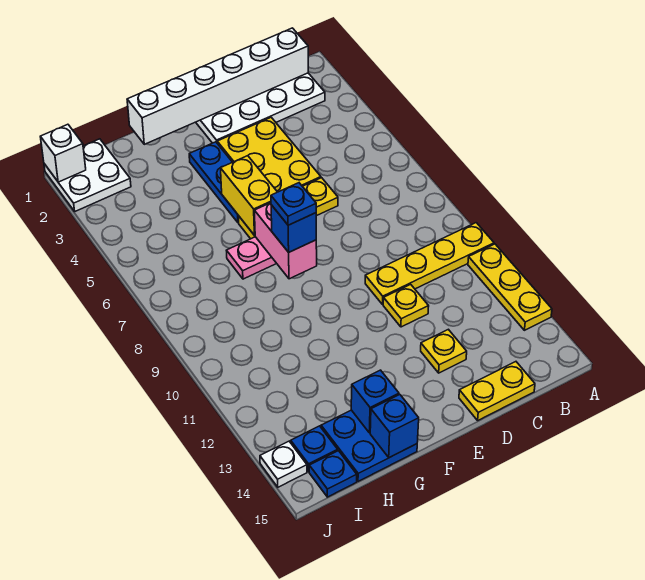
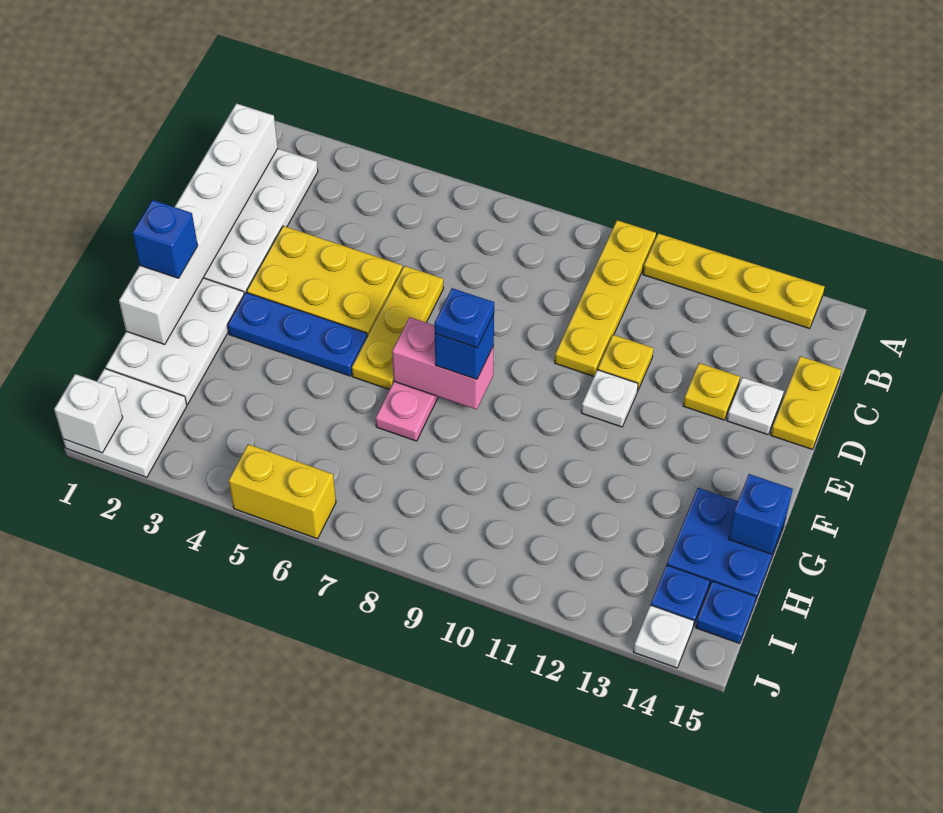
yellow 1x3 plate [468,244,552,330] -> yellow 1x4 plate [643,233,825,329]
none -> white 1x1 plate [727,377,784,435]
none -> white 1x1 plate [581,370,638,427]
none -> white 2x3 plate [106,278,244,404]
yellow 1x2 brick [221,156,277,236] -> yellow 1x2 brick moved to [229,444,336,539]
blue 1x1 brick [351,370,399,433] -> blue 1x1 brick moved to [133,200,198,278]

